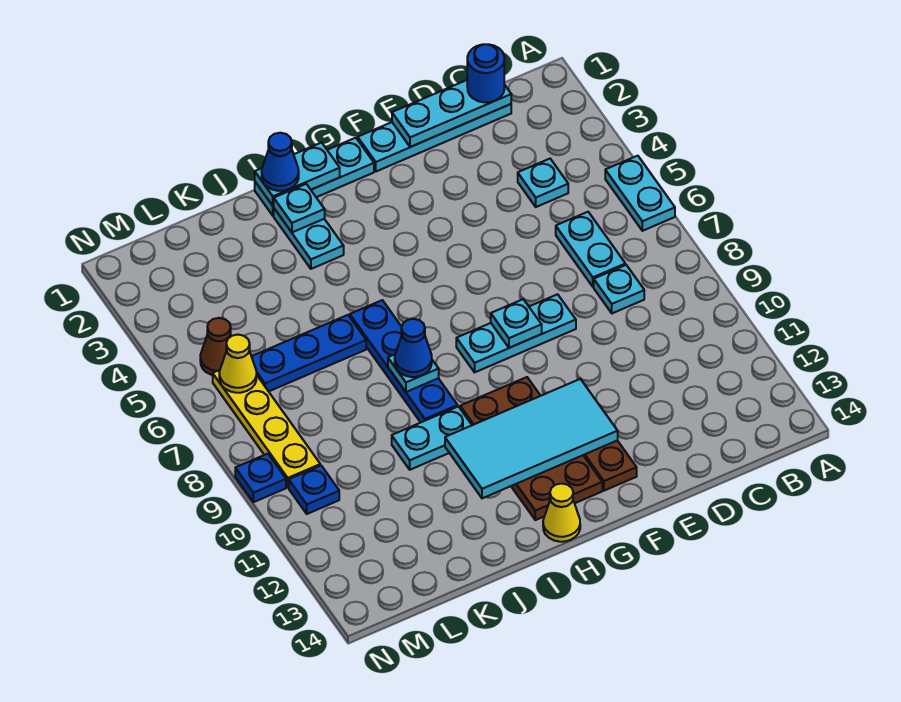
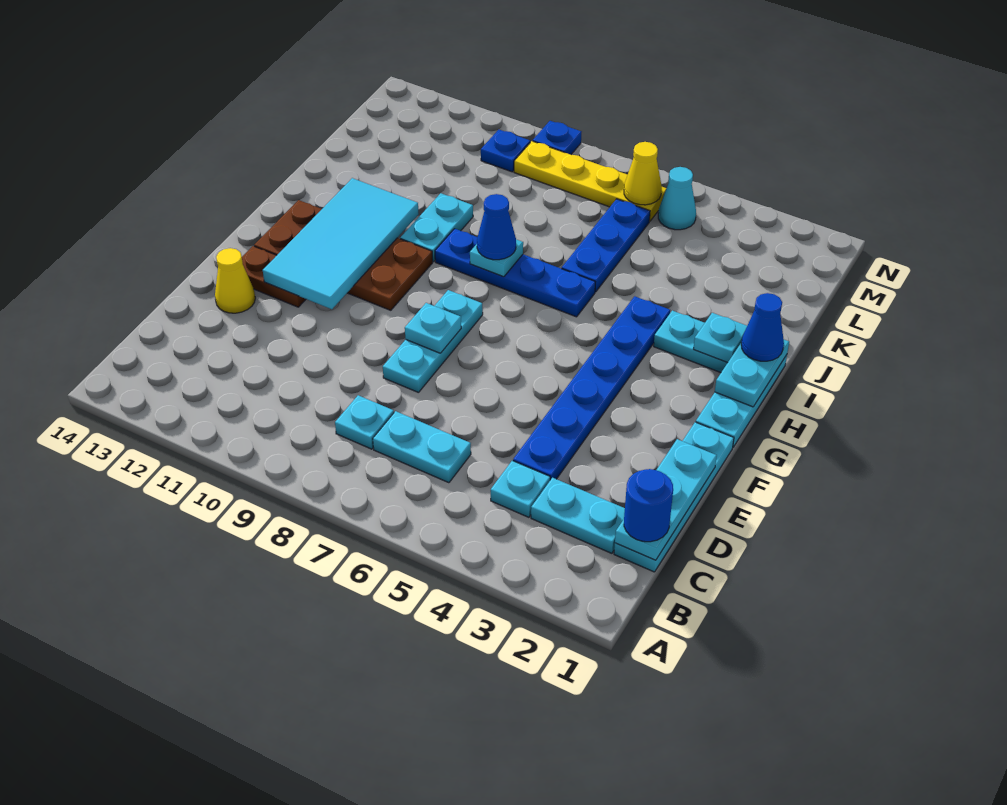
cyan 1x2 plate [605,156,675,231] -> cyan 1x2 plate moved to [531,478,625,553]
none -> blue 1x6 plate [513,296,670,480]
yellow 1x1 cone [543,484,580,542] -> yellow 1x1 cone moved to [215,248,255,313]
brown 1x1 cone [200,318,231,375] -> cyan 1x1 cone [658,167,696,230]

